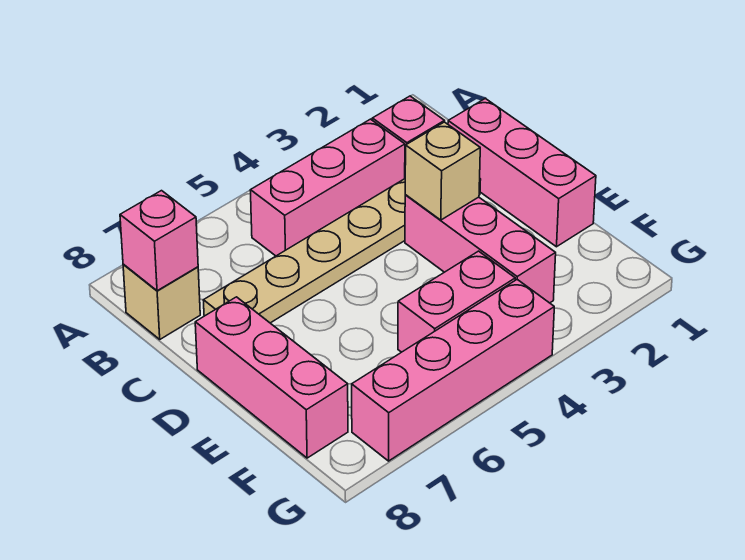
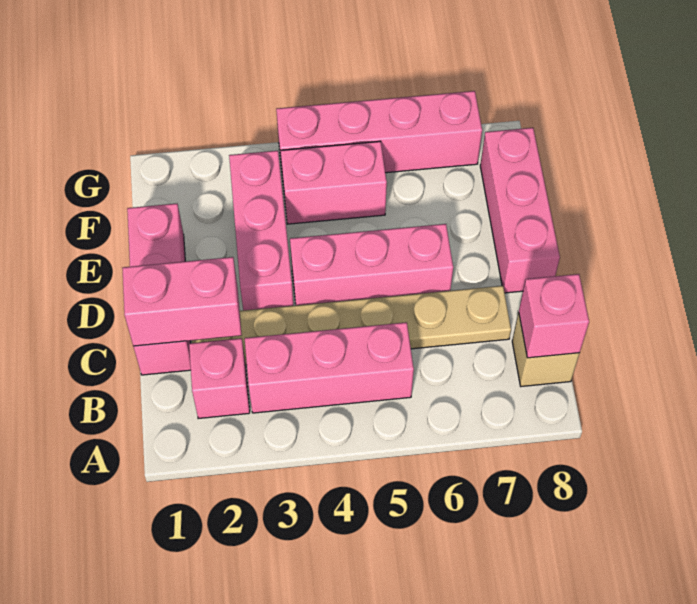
none -> pink 1x2 brick [122,257,242,346]
tan 1x1 brick [405,122,480,220] -> none
none -> pink 1x3 brick [290,224,453,305]

